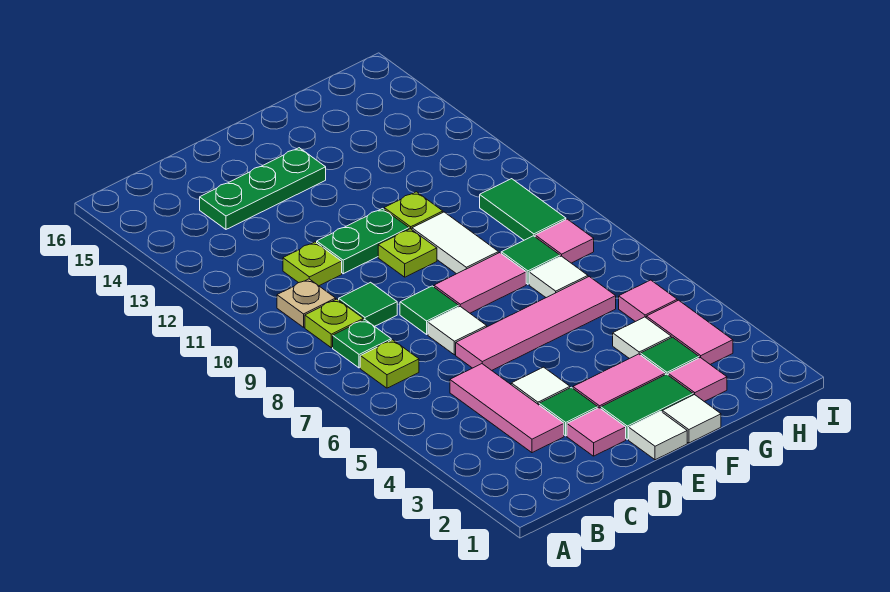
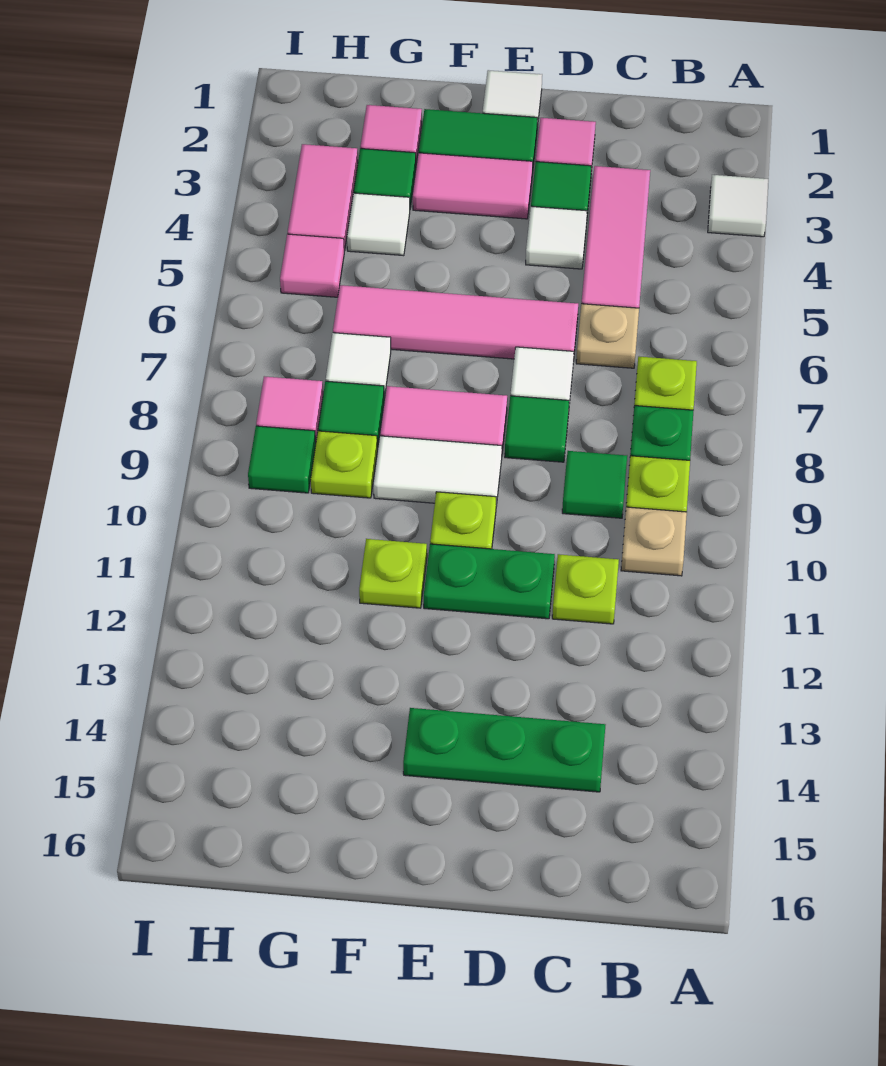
none -> tan 1x1 plate [576,304,639,368]
white 1x1 tile [662,395,721,443] -> white 1x1 tile moved to [708,175,768,237]
white 1x2 tile [412,212,498,274] -> white 1x2 tile turned to [374,436,502,506]
none -> lime 1x1 plate [311,431,377,498]
green 1x2 tile [480,179,566,240] -> green 1x1 tile [248,426,316,493]

